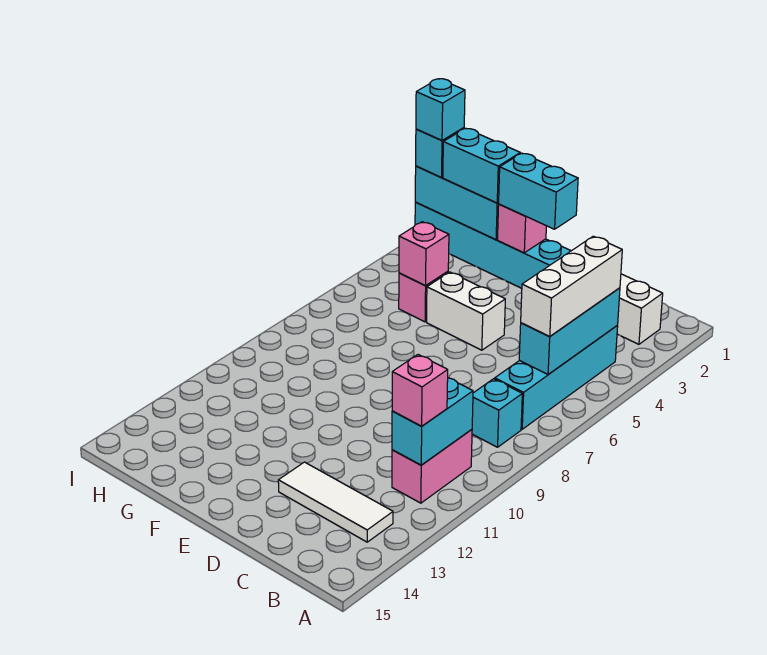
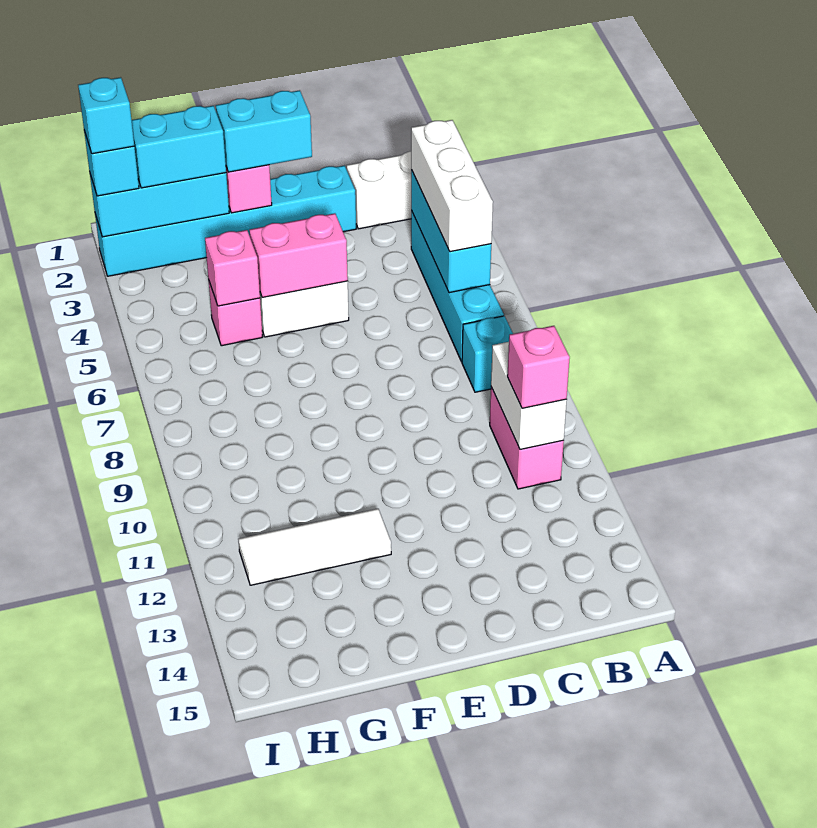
cyan 1x2 brick [392,378,473,465] -> white 1x2 brick [491,342,567,449]
white 1x3 tile [278,462,393,542] -> white 1x3 tile moved to [238,509,391,585]
none -> pink 1x2 brick [249,213,348,298]

